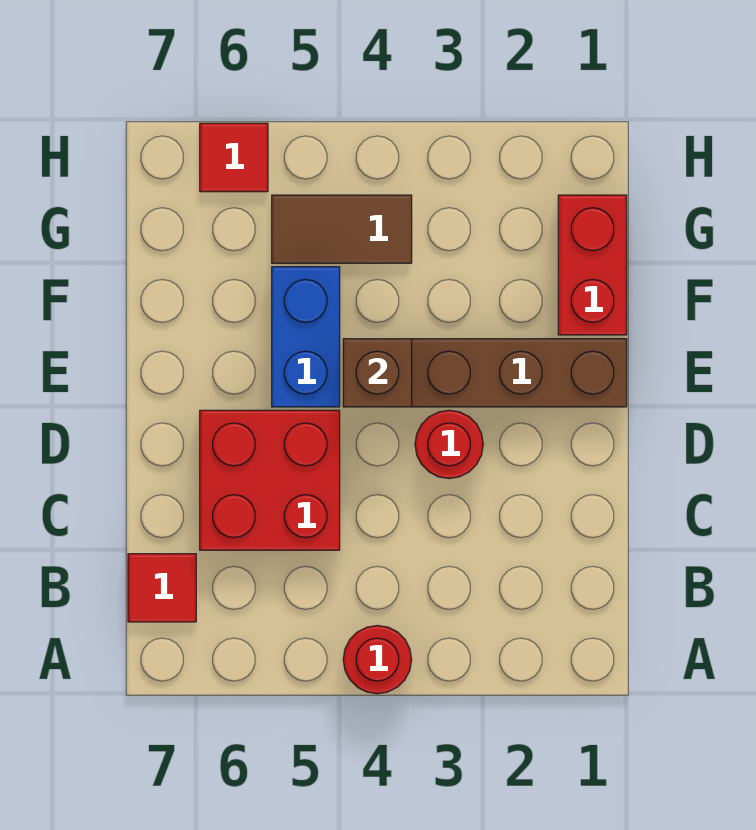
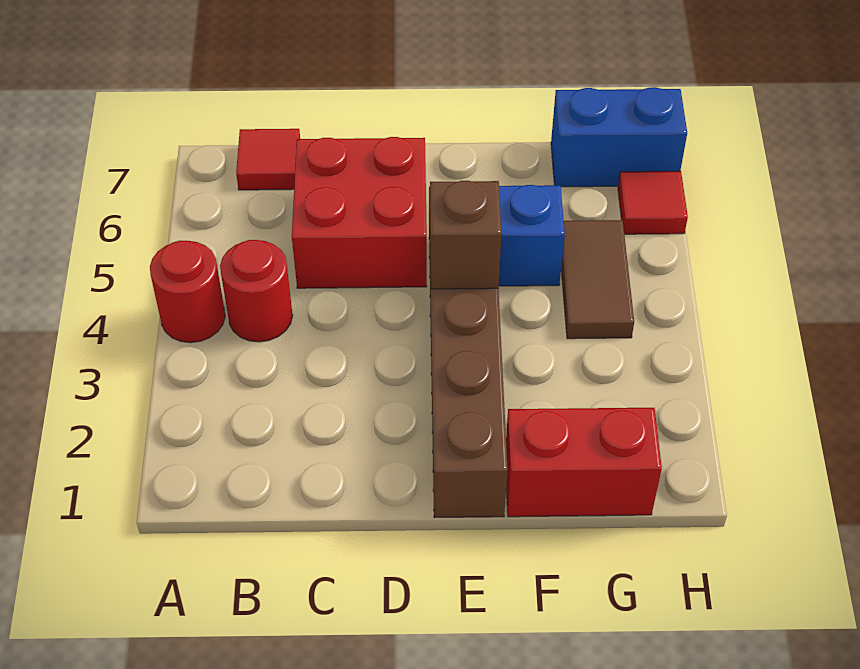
red 1x1 round brick [415,410,483,479] -> red 1x1 round brick moved to [220,240,293,342]
none -> blue 1x2 brick [551,87,687,187]

